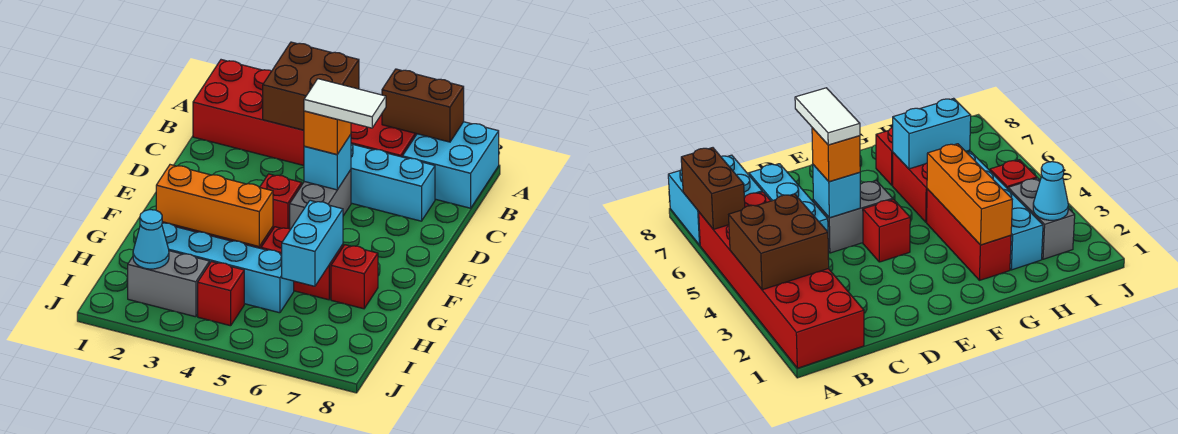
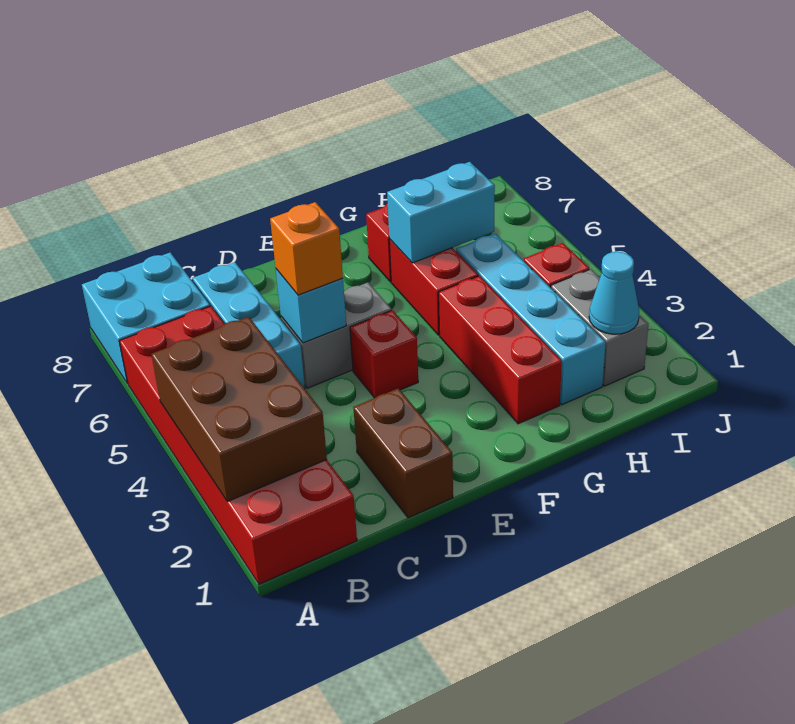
brown 2x2 brick [263,42,359,130] -> brown 2x3 brick [152,317,327,502]
brown 1x2 brick [382,69,464,142] -> brown 1x2 brick moved to [353,388,453,518]
white 1x2 tile [304,79,386,128] -> none
orange 1x3 brick [156,165,273,247] -> none

